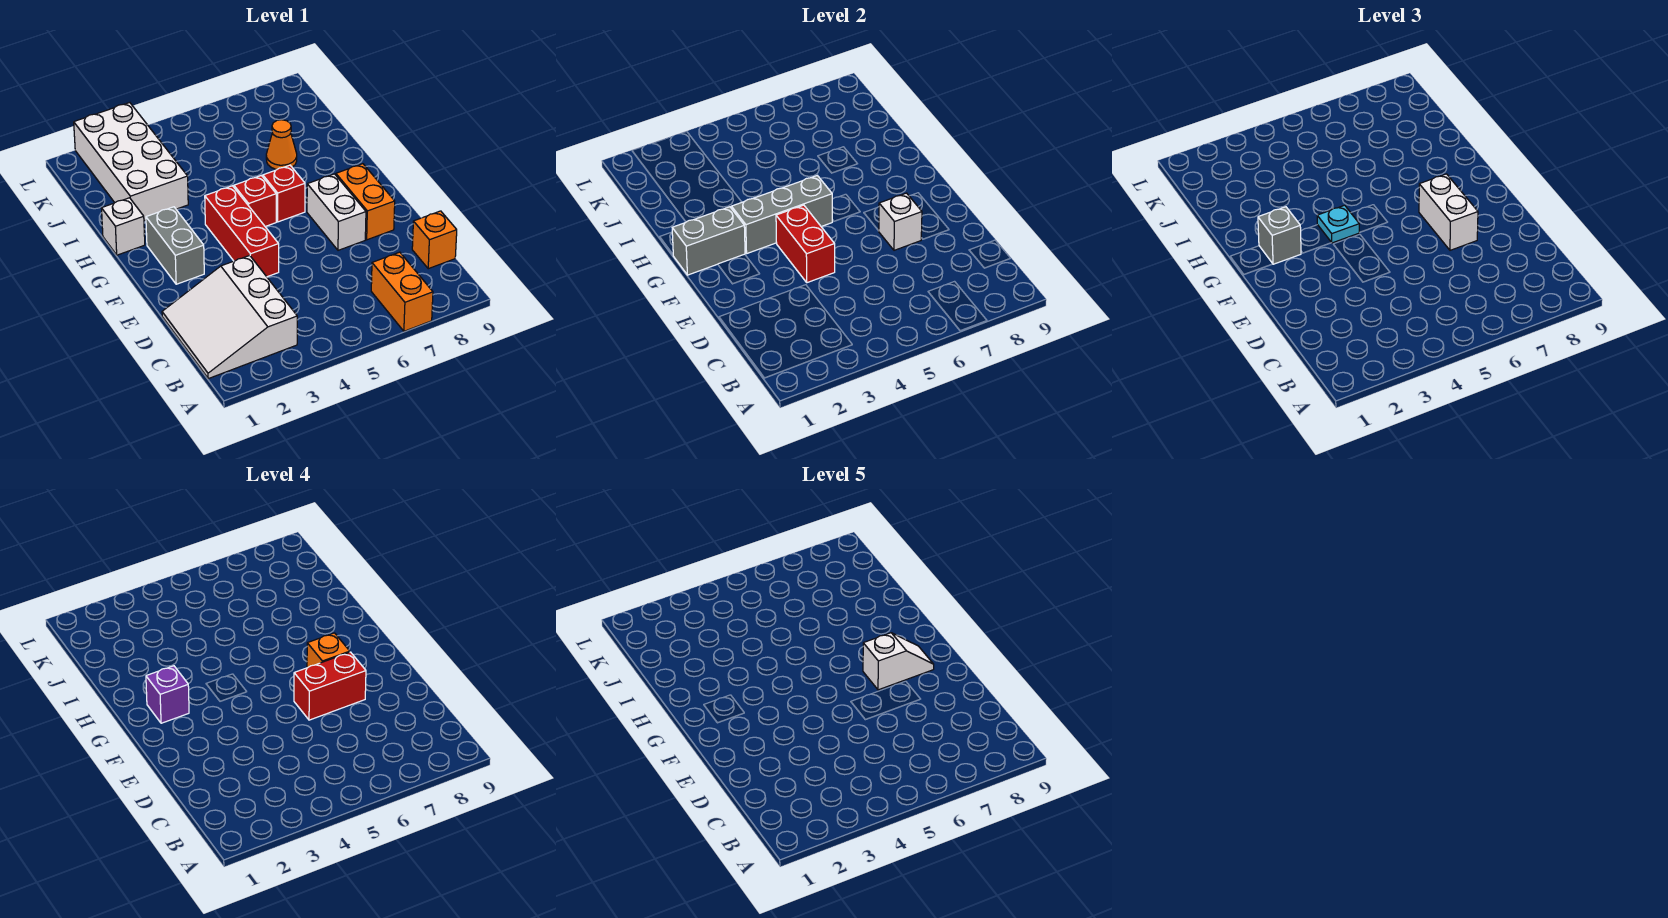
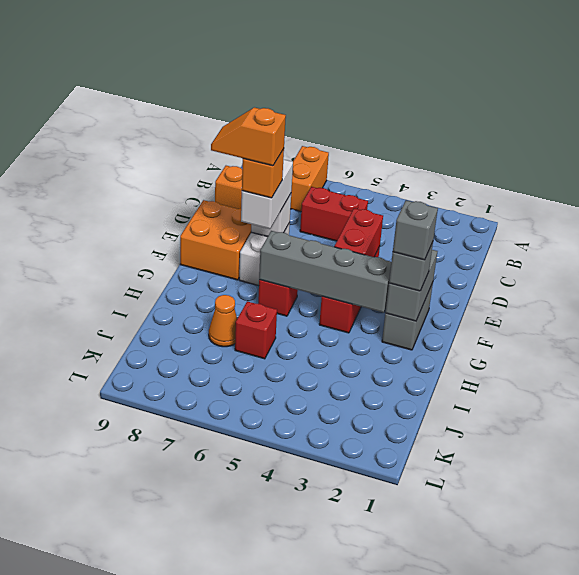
white 3x3 slope [162,255,297,379] -> none
red 1x2 brick [294,652,366,720] -> red 1x2 brick moved to [300,187,368,241]
orange 1x2 brick [336,164,395,240] -> orange 2x2 brick [180,200,252,280]
white 1x2 slope [863,633,934,690] -> orange 1x2 slope [211,107,286,166]
grey 1x2 brick [672,207,745,275] -> grey 1x2 brick turned to [385,250,437,321]
purple 1x1 brick [146,666,189,723] -> grey 1x1 brick [393,200,438,260]
grey 1x3 brick [731,176,832,253] -> grey 1x4 brick [259,231,391,313]
cyan 1x1 plate [1317,205,1360,243] -> none
red 1x1 brick [234,176,276,227] -> red 1x1 brick moved to [235,301,277,359]
white 1x1 brick [102,198,145,255] -> none
white 2x4 brick [74,103,188,221] -> none

